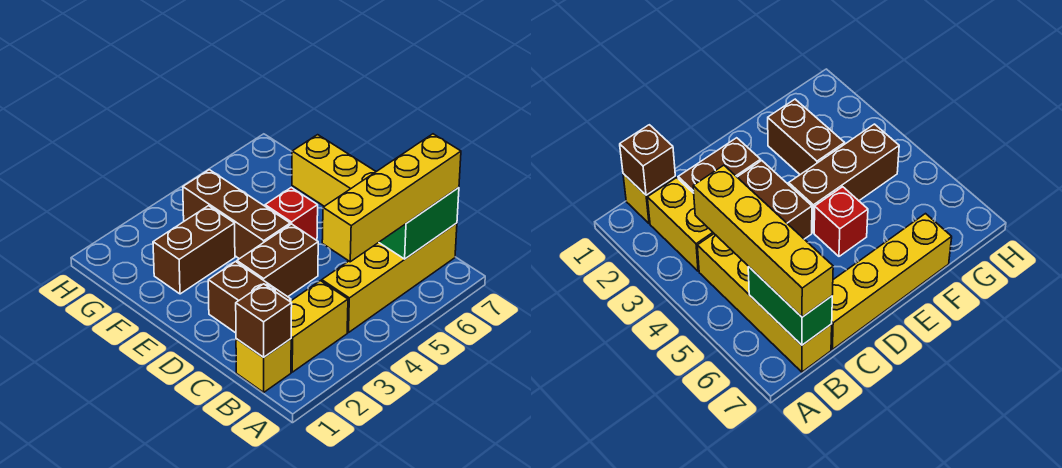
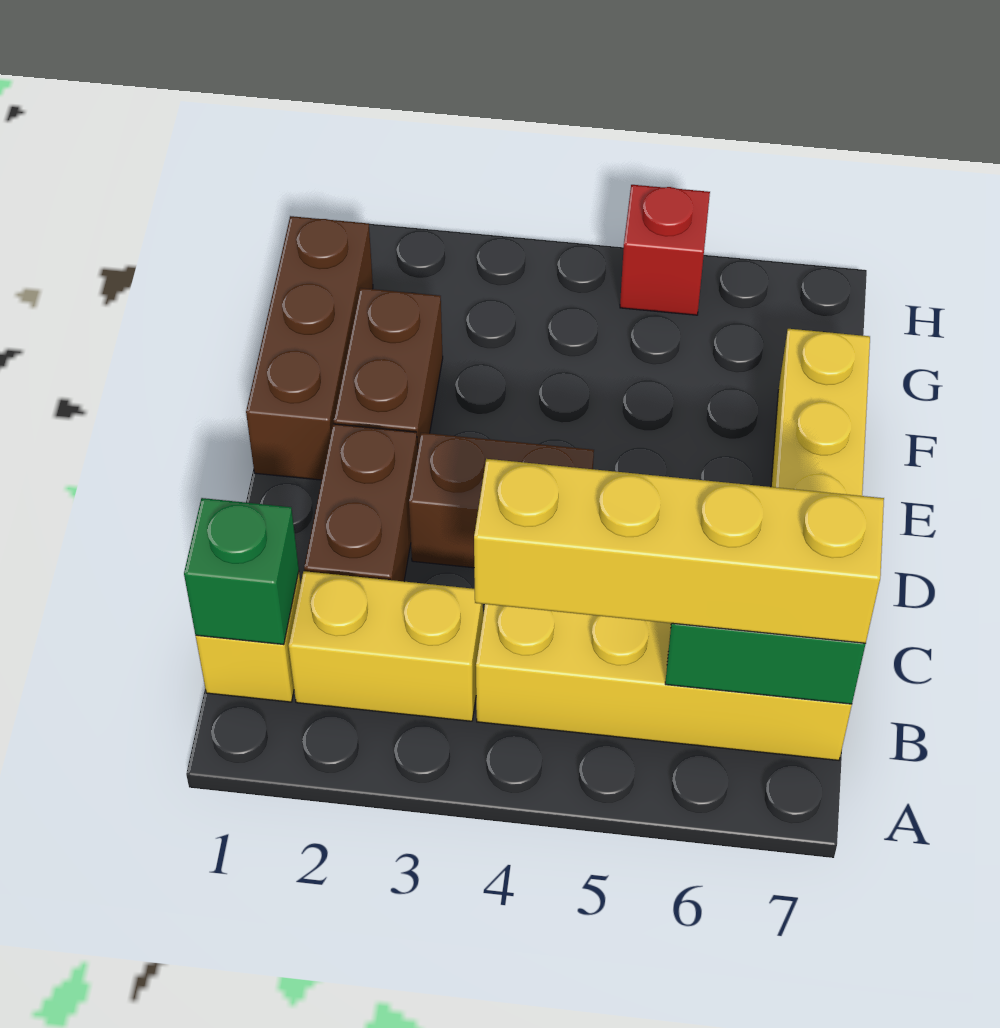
brown 1x1 brick [236,284,292,357] -> green 1x1 brick [184,498,299,645]
brown 1x3 brick [183,170,290,259] -> brown 1x3 brick moved to [246,216,373,480]
red 1x1 brick [265,188,318,240] -> red 1x1 brick moved to [620,185,710,315]
brown 1x2 brick [153,206,235,294] -> brown 1x2 brick turned to [334,288,443,451]

